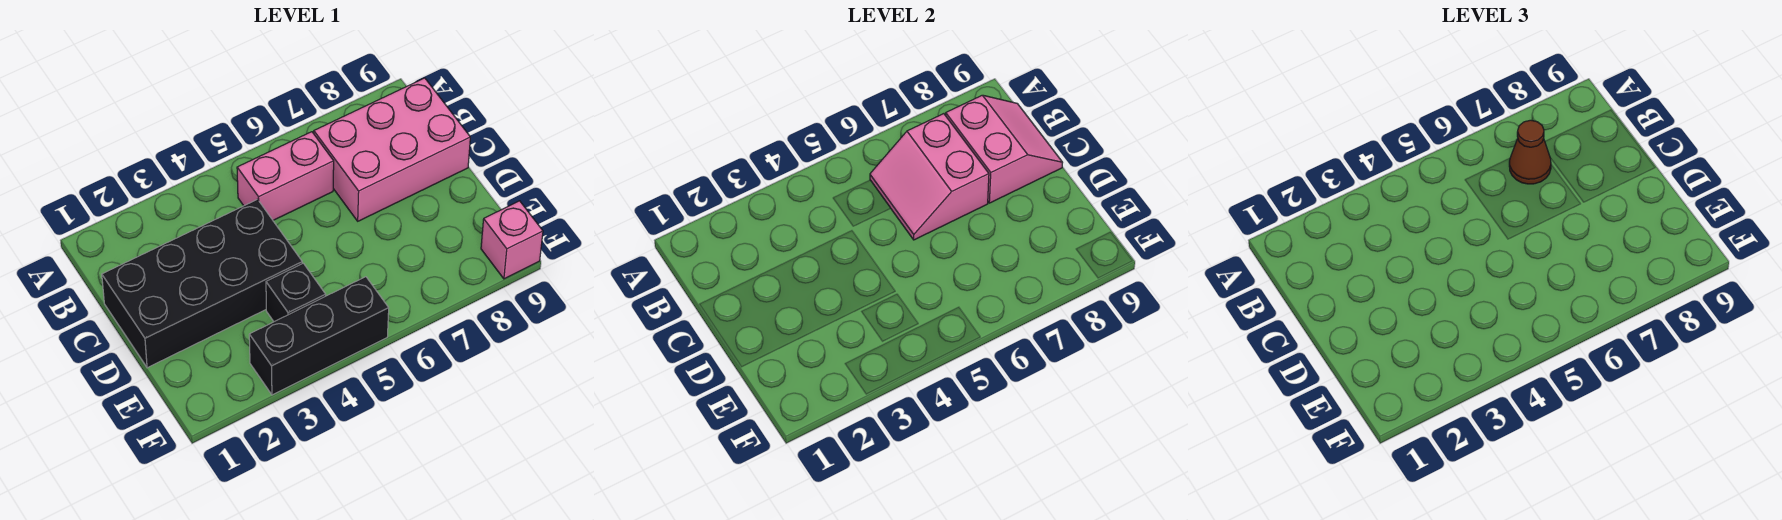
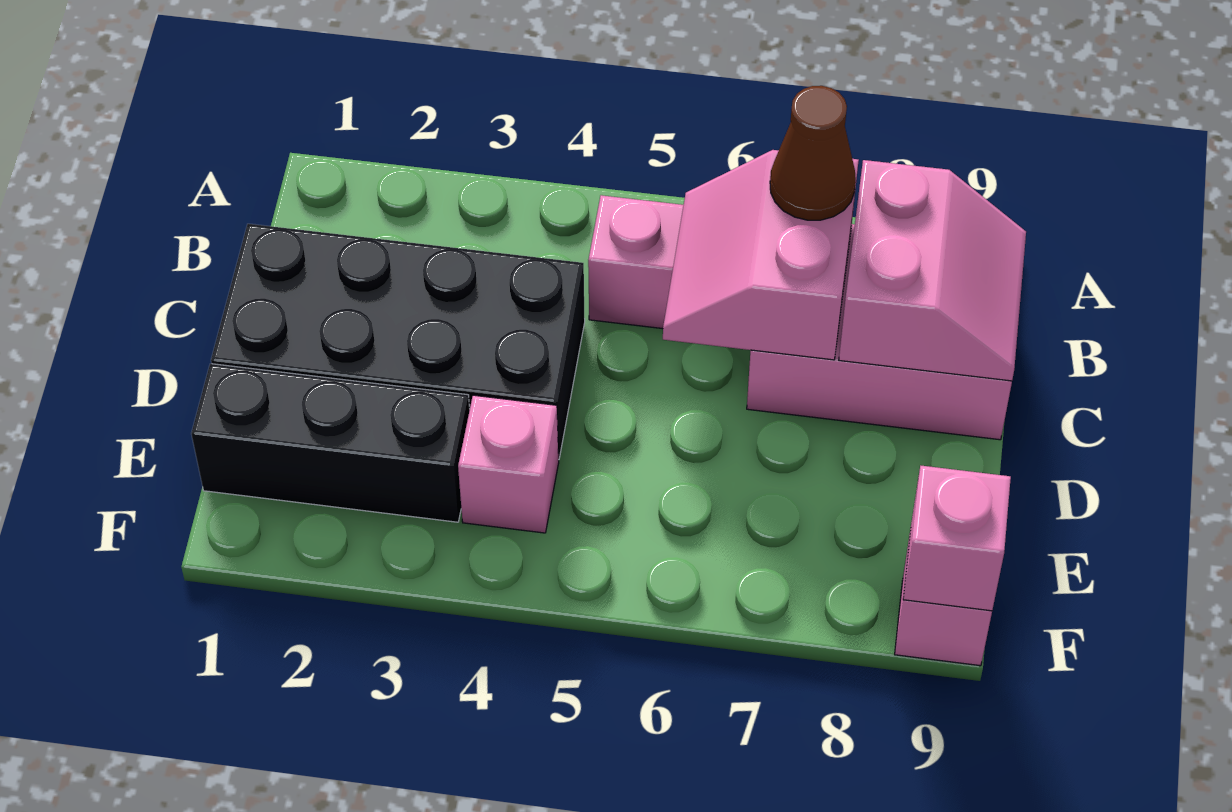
black 1x1 brick [266,263,326,322] -> pink 1x1 brick [458,395,559,533]
black 1x3 brick [249,277,389,395] -> black 1x3 brick moved to [191,364,470,522]
none -> pink 1x1 brick [903,466,1011,611]

